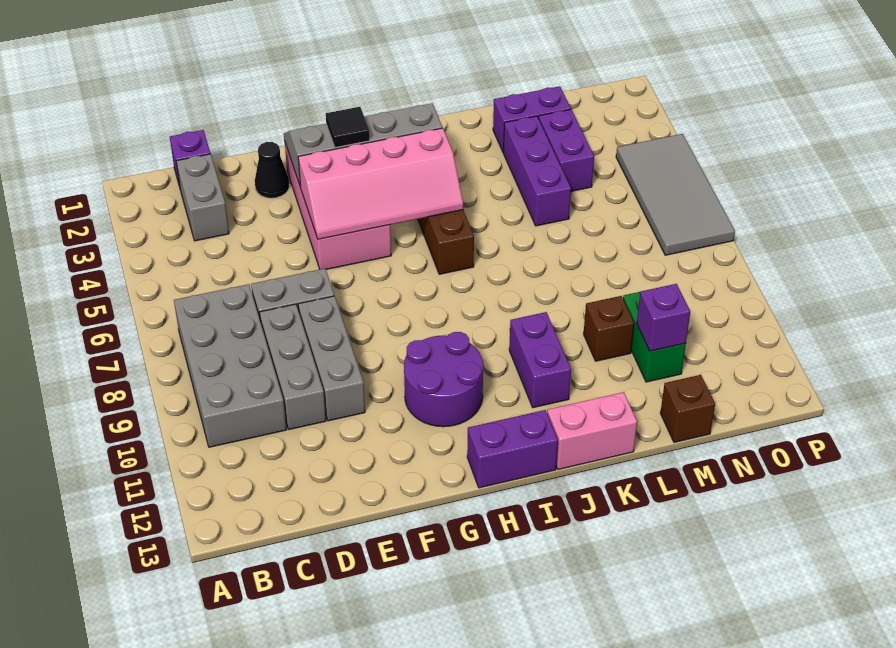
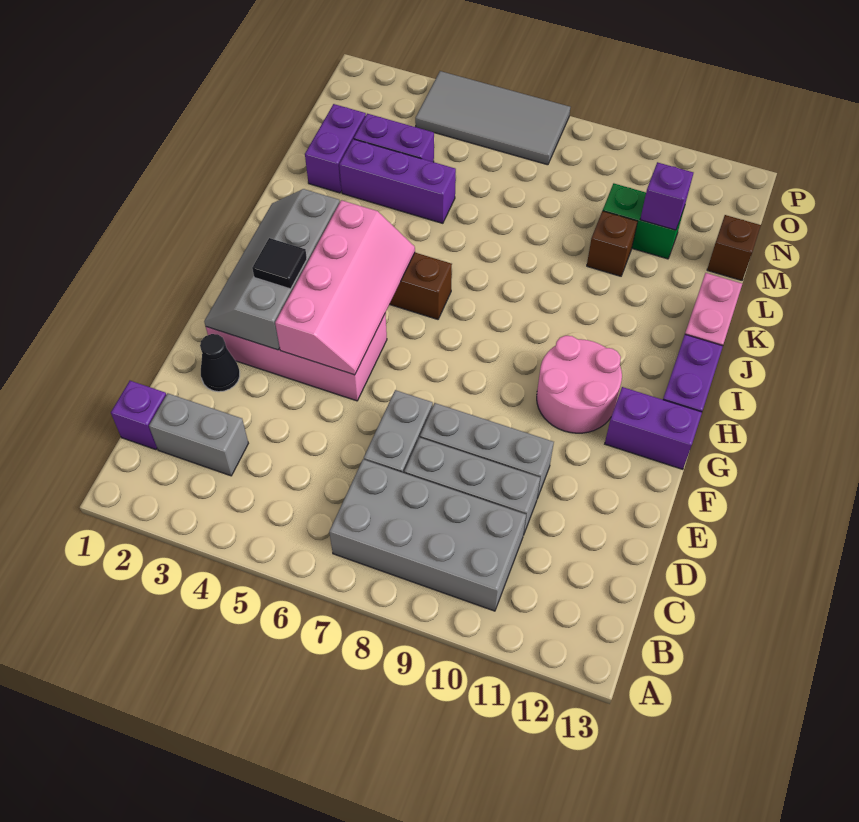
purple 2x2 round brick [404,332,483,427] -> pink 2x2 round brick [537,336,622,433]
purple 1x2 brick [509,312,571,408] -> purple 1x2 brick moved to [605,387,702,469]

